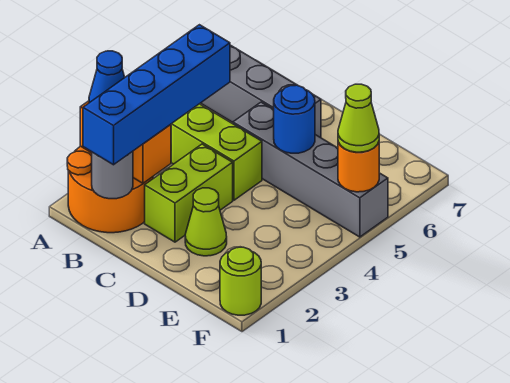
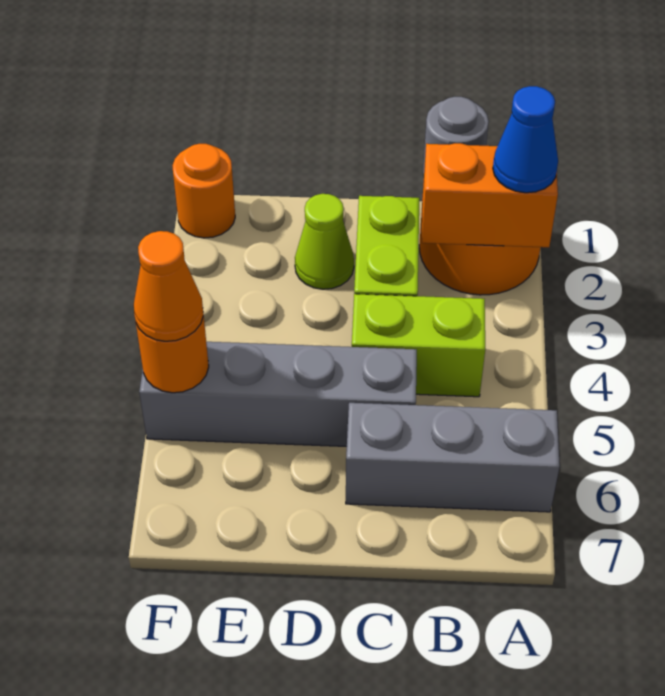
blue 1x4 brick [83,25,230,165] -> none
blue 1x1 round brick [274,85,315,153] -> none
lime 1x1 round brick [220,247,261,315] -> orange 1x1 round brick [172,144,235,238]
lime 1x1 cone [338,84,379,152] -> orange 1x1 cone [134,231,203,341]

